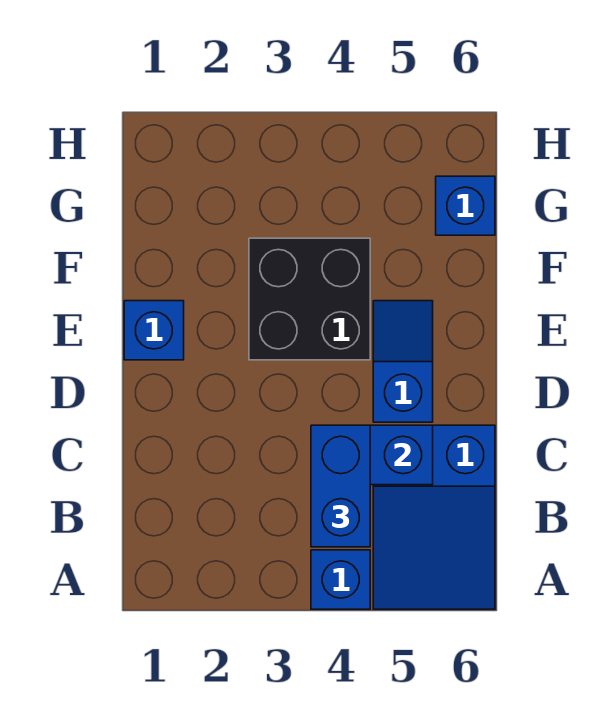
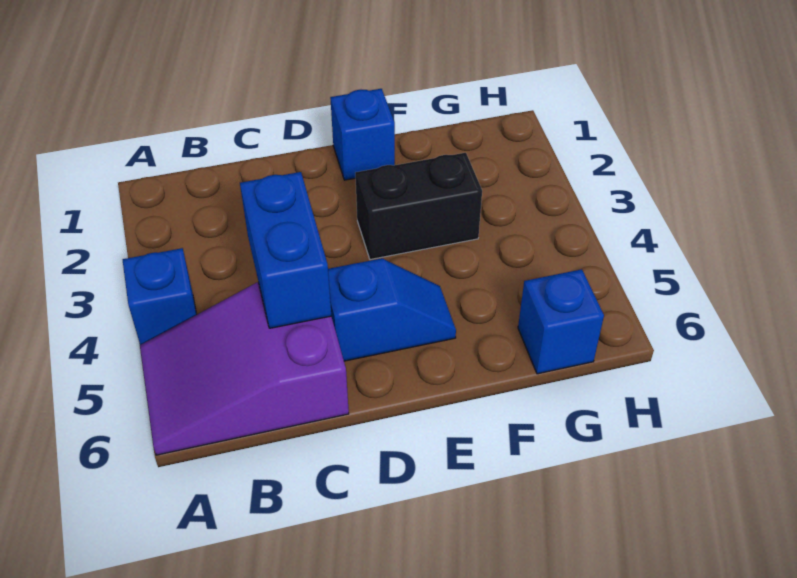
blue 2x3 slope [373,425,495,609] -> purple 2x3 slope [140,282,349,455]
blue 1x2 brick [311,425,370,547] -> none
black 2x2 brick [249,238,370,360] -> black 1x2 brick [355,153,482,260]

